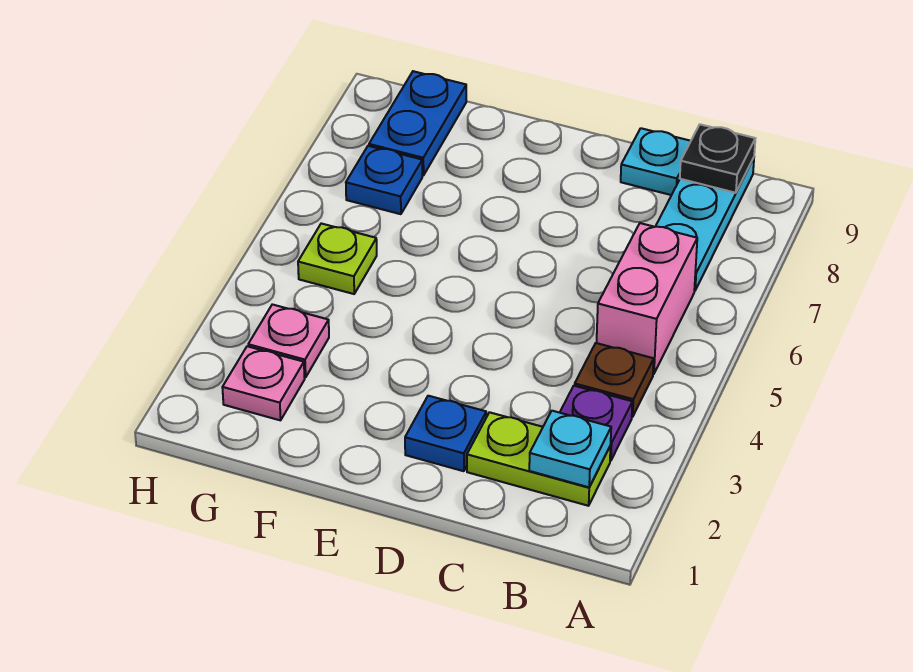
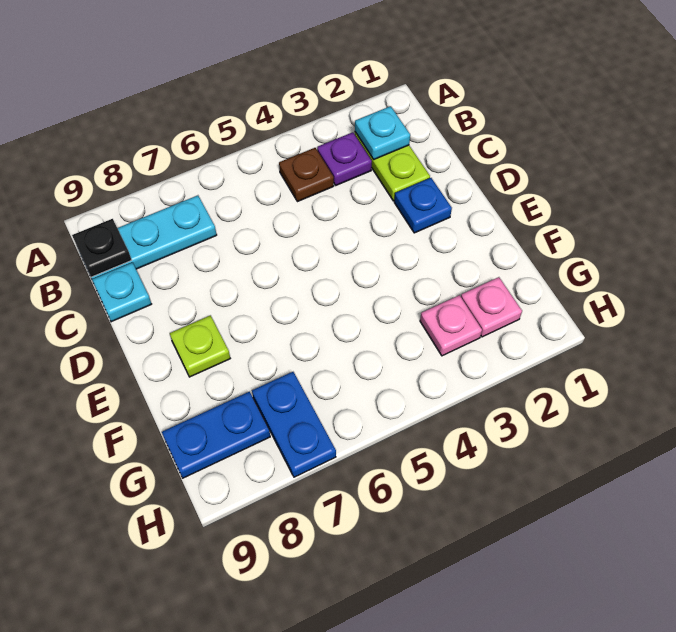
pink 1x2 brick [597,223,697,374] -> none
lime 1x1 plate [298,223,377,294] -> lime 1x1 plate moved to [170,315,230,377]
blue 1x1 plate [346,146,422,214] -> blue 1x2 plate [252,372,336,477]

